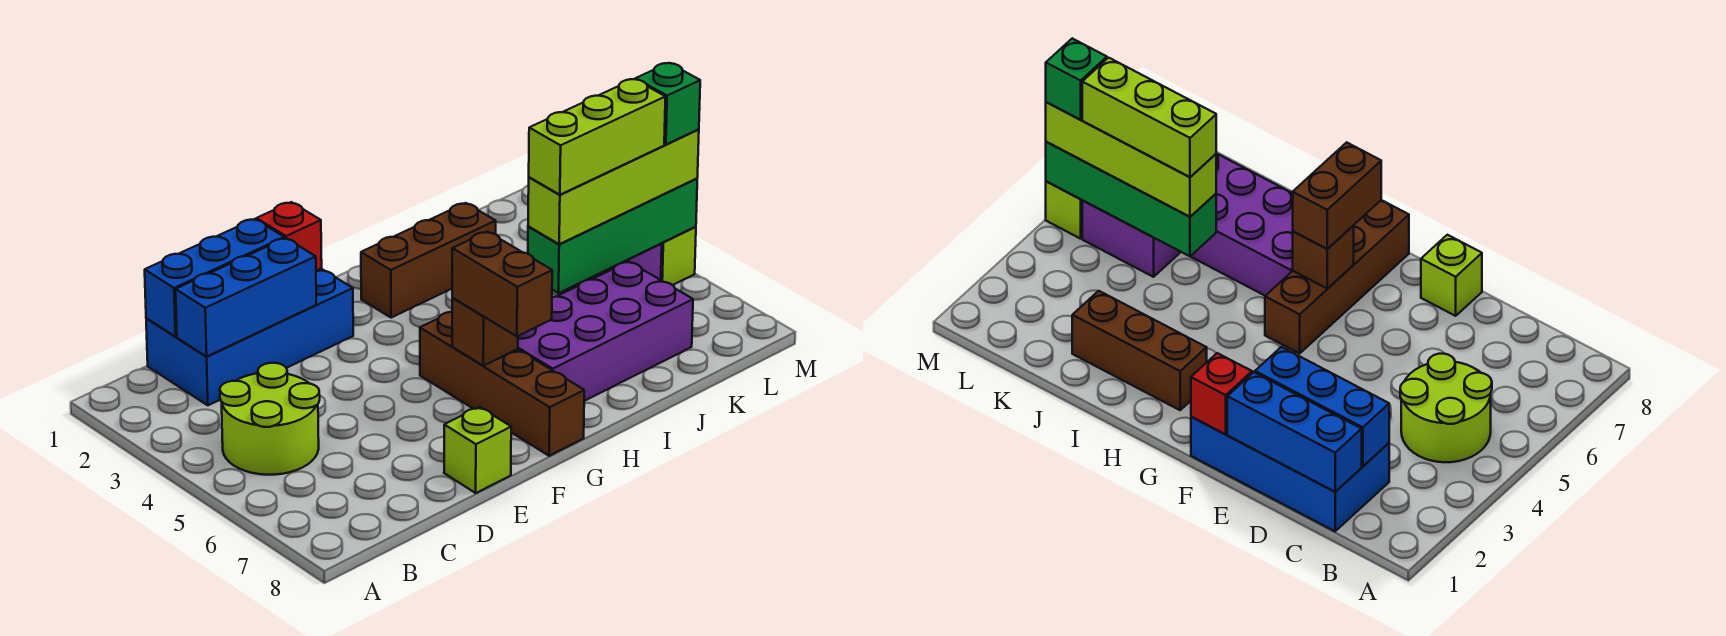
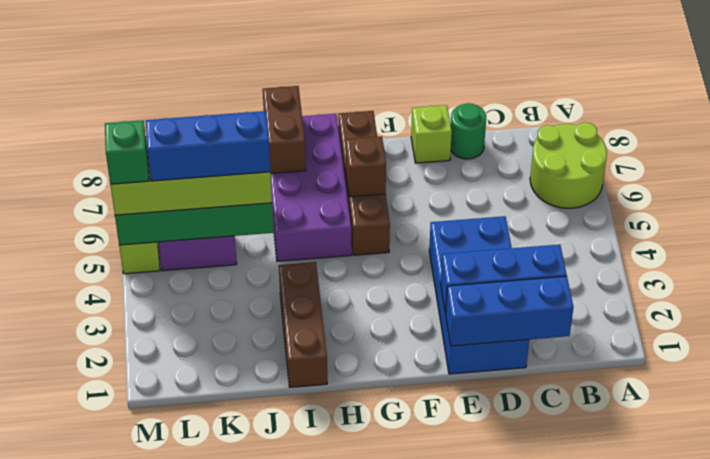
lime 2x2 round brick [220,363,320,475] -> lime 2x2 round brick moved to [530,122,607,208]
blue 2x4 brick [146,269,353,405] -> blue 2x4 brick turned to [429,216,529,374]
none -> green 1x1 round brick [451,103,486,159]
red 1x1 brick [256,202,322,271] -> none
brown 1x2 brick [452,232,552,336] -> brown 1x2 brick moved to [263,86,306,174]
brown 1x3 brick [361,203,496,318] -> brown 1x3 brick turned to [279,262,327,387]
purple 2x4 brick [518,261,693,401] -> purple 2x4 brick turned to [271,114,351,261]
lime 1x3 brick [529,79,665,195] -> blue 1x3 brick [146,111,271,181]

